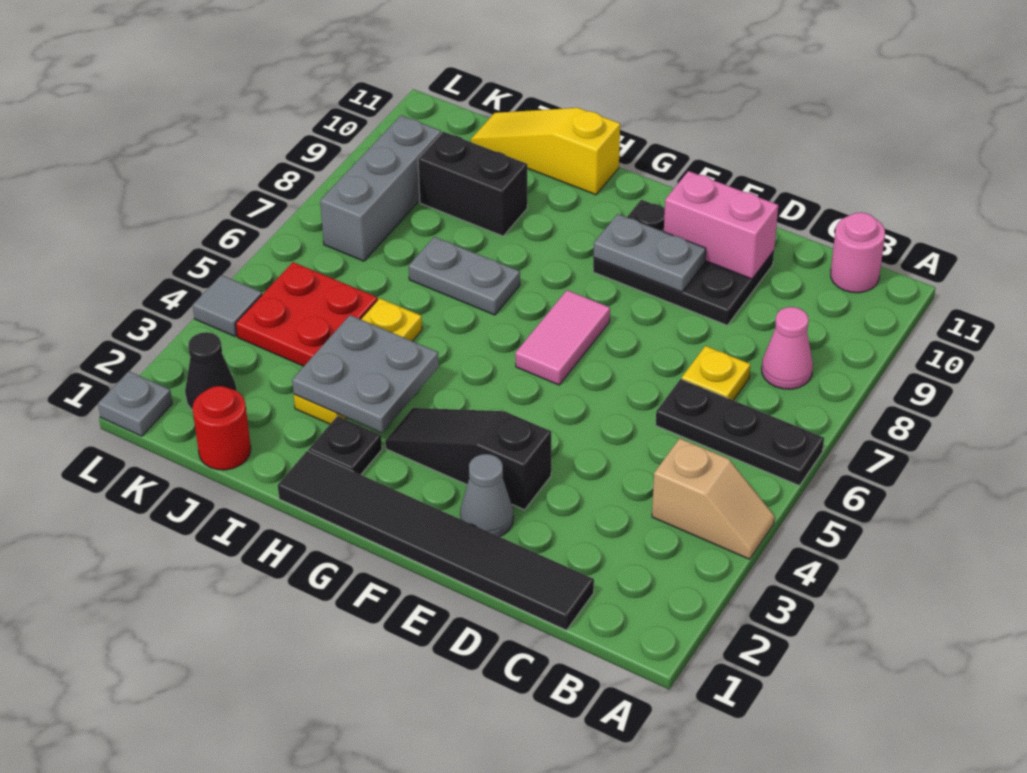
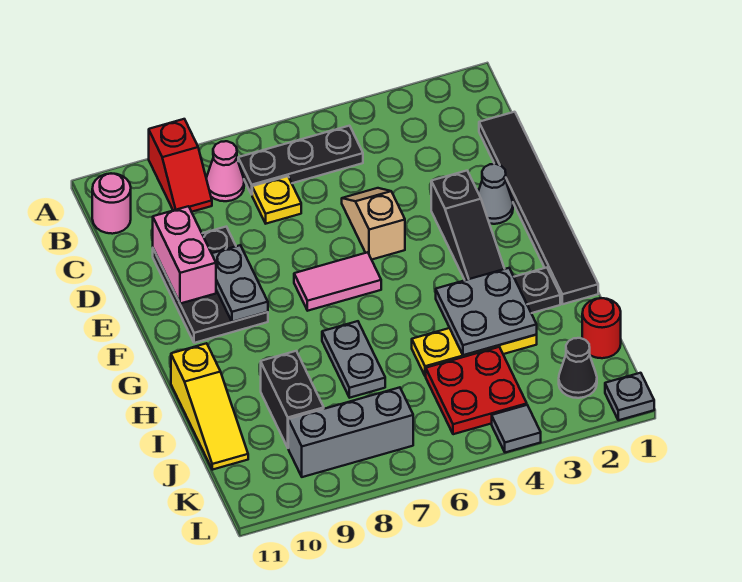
tan 1x2 slope [652,438,775,559] -> tan 1x2 slope moved to [342,188,405,260]
black 1x3 plate [656,379,824,486] -> black 1x3 plate turned to [238,126,363,194]
none -> red 1x2 slope [149,119,212,212]

